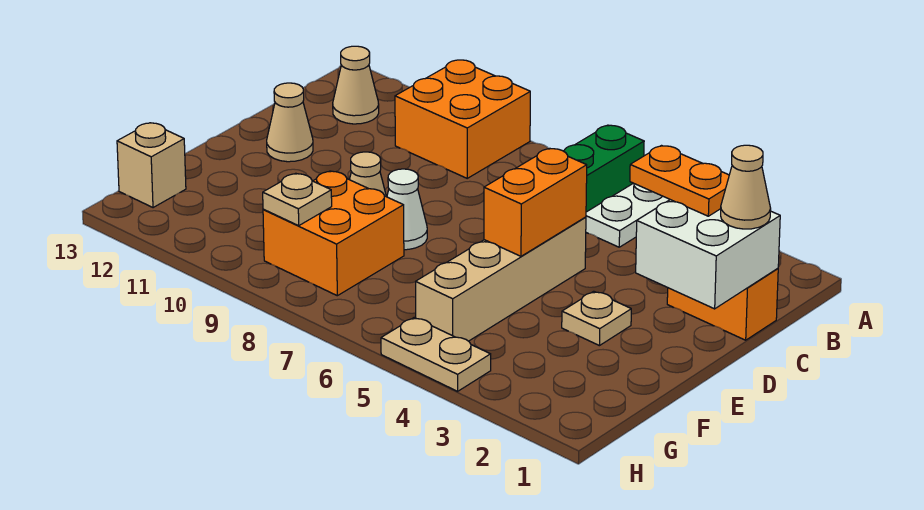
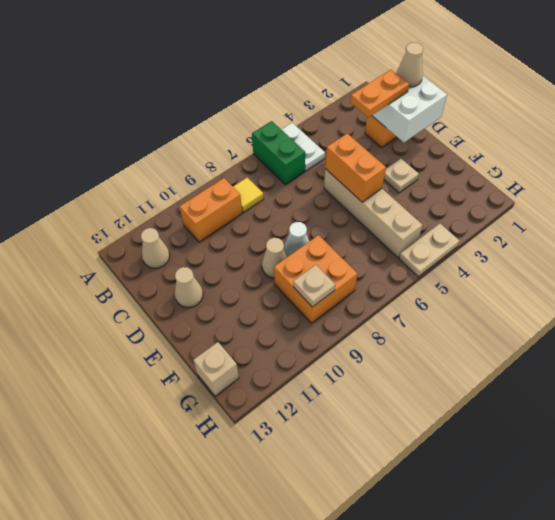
orange 2x2 brick [395,60,530,178] -> orange 1x2 brick [180,178,242,242]
none -> yellow 1x1 tile [233,178,264,213]

